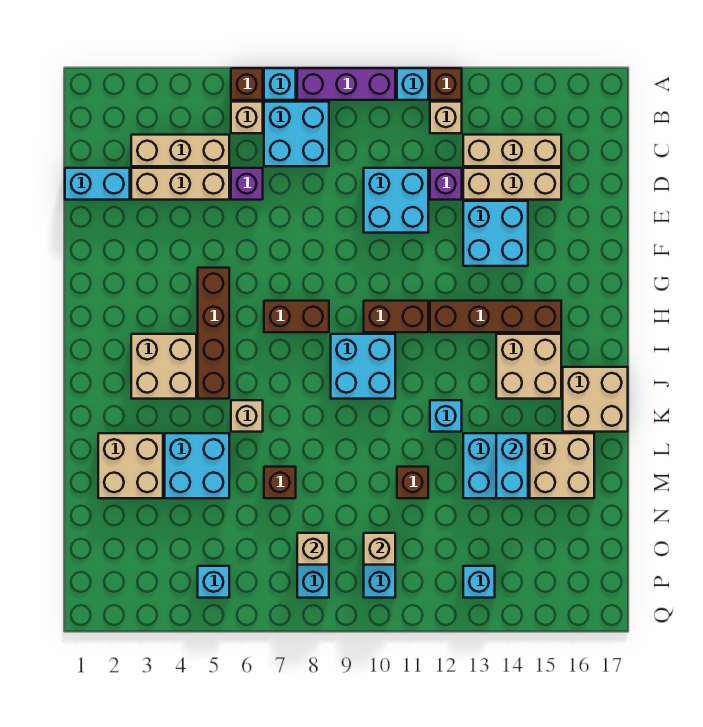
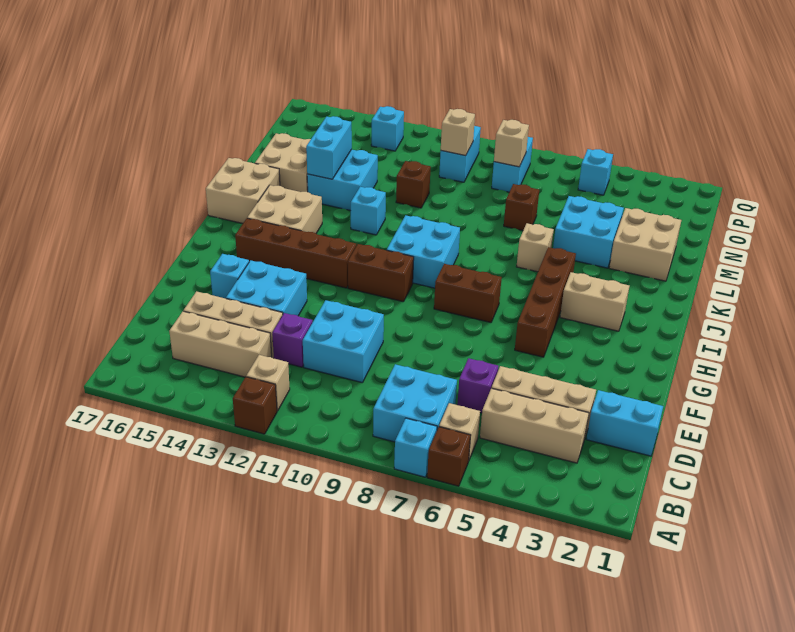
purple 1x3 brick [297,68,395,100] -> none
cyan 1x1 brick [397,68,428,100] -> cyan 1x1 brick moved to [210,254,249,299]
tan 2x2 brick [131,334,196,399] -> tan 1x2 brick [560,272,629,331]

